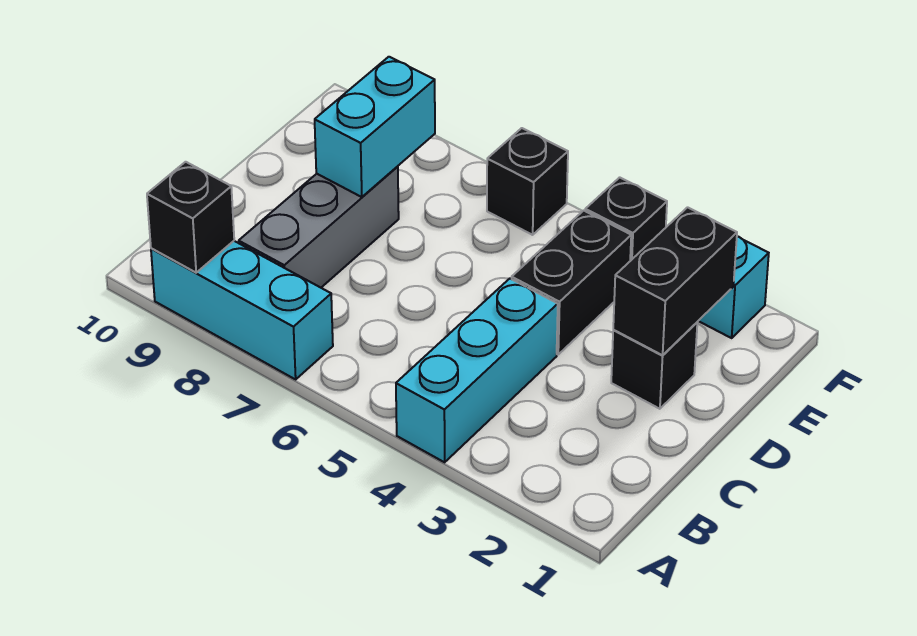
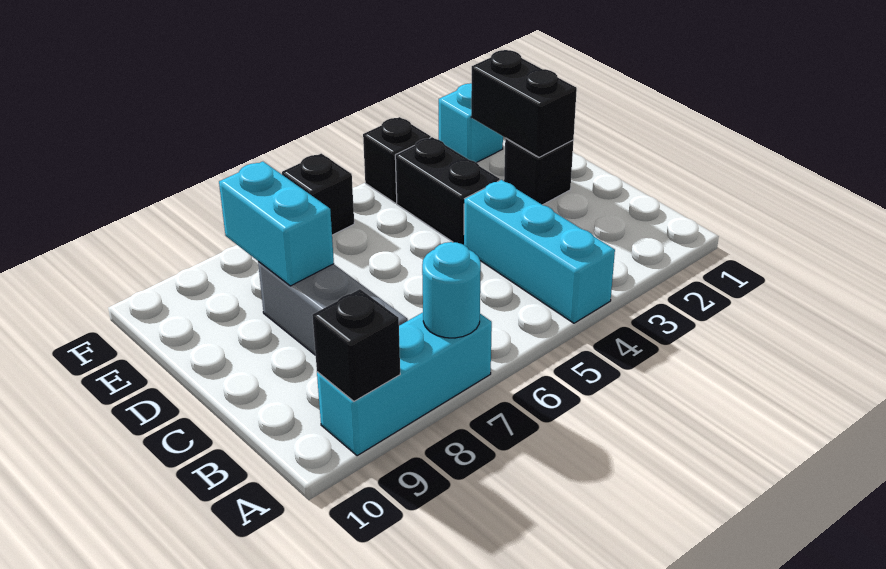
none -> cyan 1x1 round brick [422,242,481,338]

